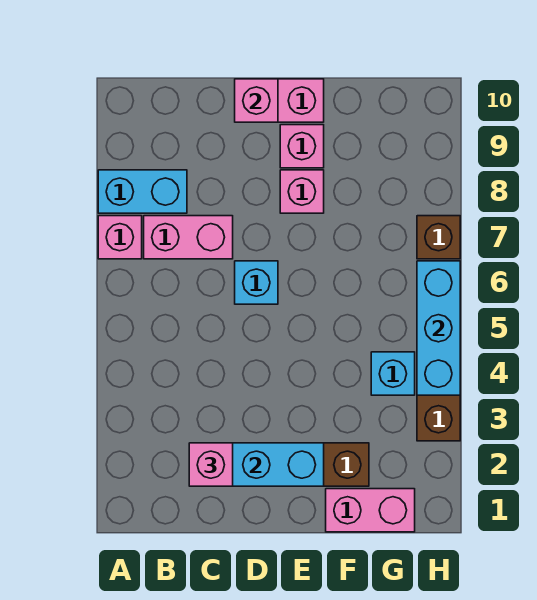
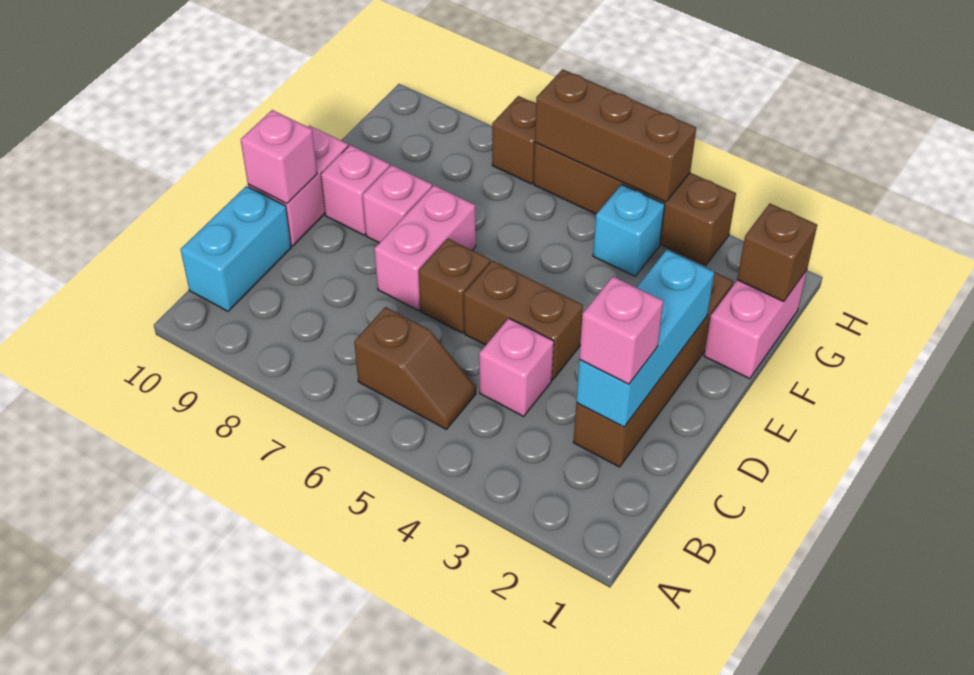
pink 1x1 brick [98,216,142,259] -> pink 1x1 brick moved to [479,318,554,416]
cyan 1x2 brick [98,170,187,213] -> cyan 1x2 brick moved to [181,186,291,311]
none -> brown 1x2 slope [354,307,476,429]
pink 1x2 brick [144,216,233,259] -> pink 1x2 brick moved to [375,185,476,311]
none -> brown 1x2 brick [464,261,583,380]
cyan 1x1 brick [235,261,278,304] -> brown 1x1 brick [419,239,490,333]
none -> brown 1x1 brick [737,204,817,302]
cyan 1x3 brick [417,261,460,395] -> brown 1x3 brick [535,69,696,202]

